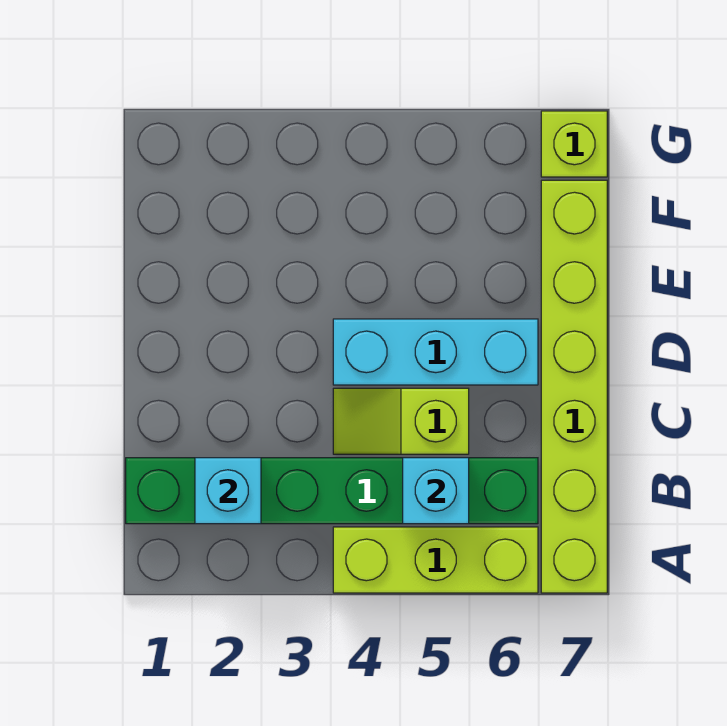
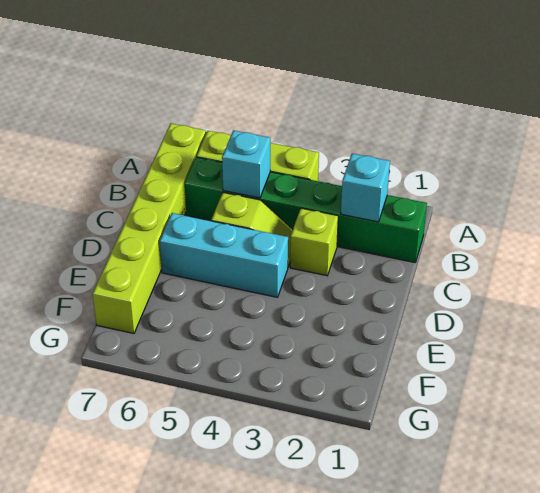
lime 1x1 brick [541,111,607,177] -> lime 1x1 brick moved to [290,208,338,276]

